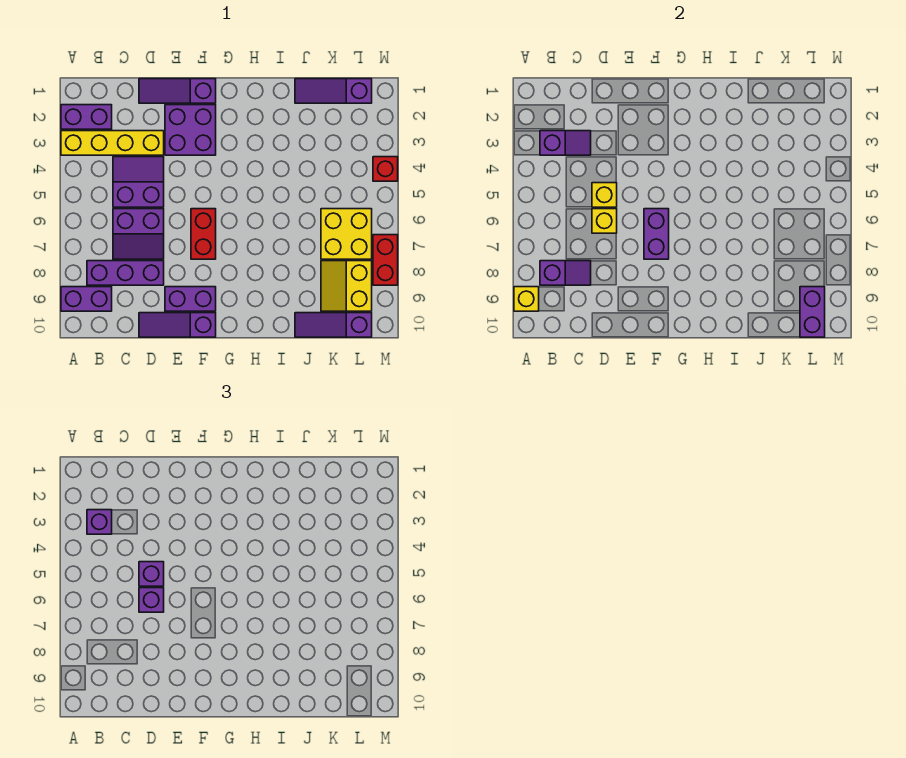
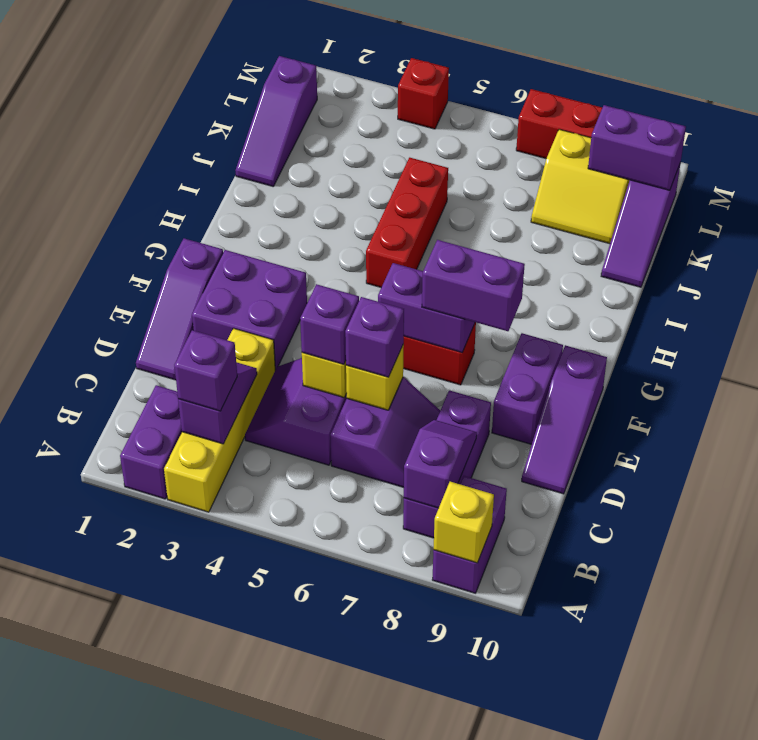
none -> purple 1x2 brick [422,240,525,331]
none -> red 1x3 brick [366,158,448,287]
yellow 2x2 brick [321,209,372,259] -> none

